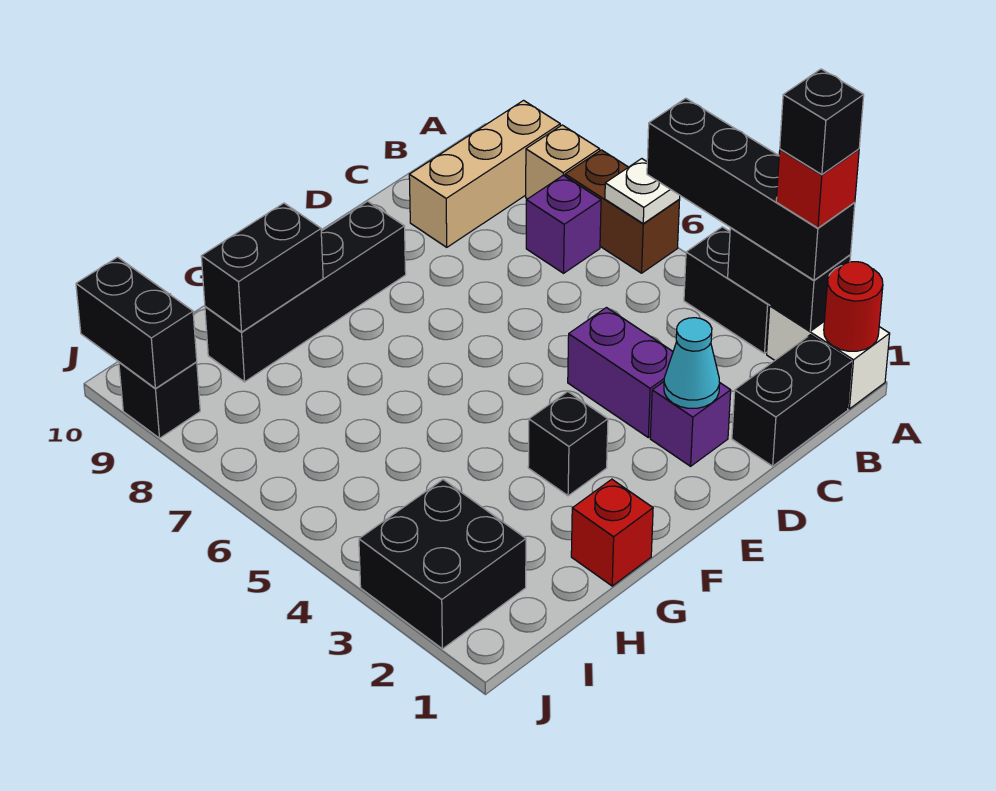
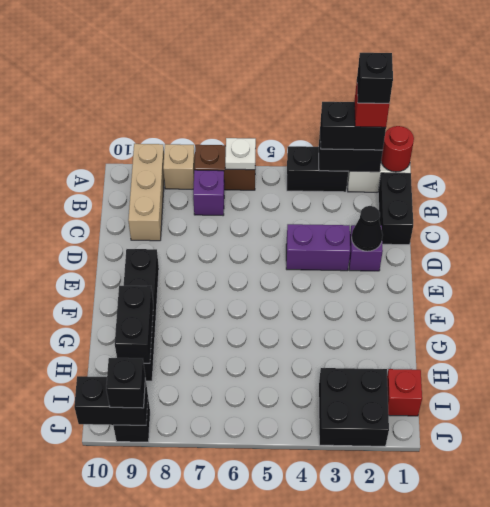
black 1x4 brick [647,98,855,280] -> black 1x2 brick [320,102,386,150]
cyan 1x1 cone [664,318,720,408] -> black 1x1 cone [352,206,383,251]
black 1x1 brick [528,392,608,496] -> black 1x1 brick moved to [106,358,145,408]
red 1x1 brick [571,479,653,586] -> red 1x1 brick moved to [387,369,422,416]

